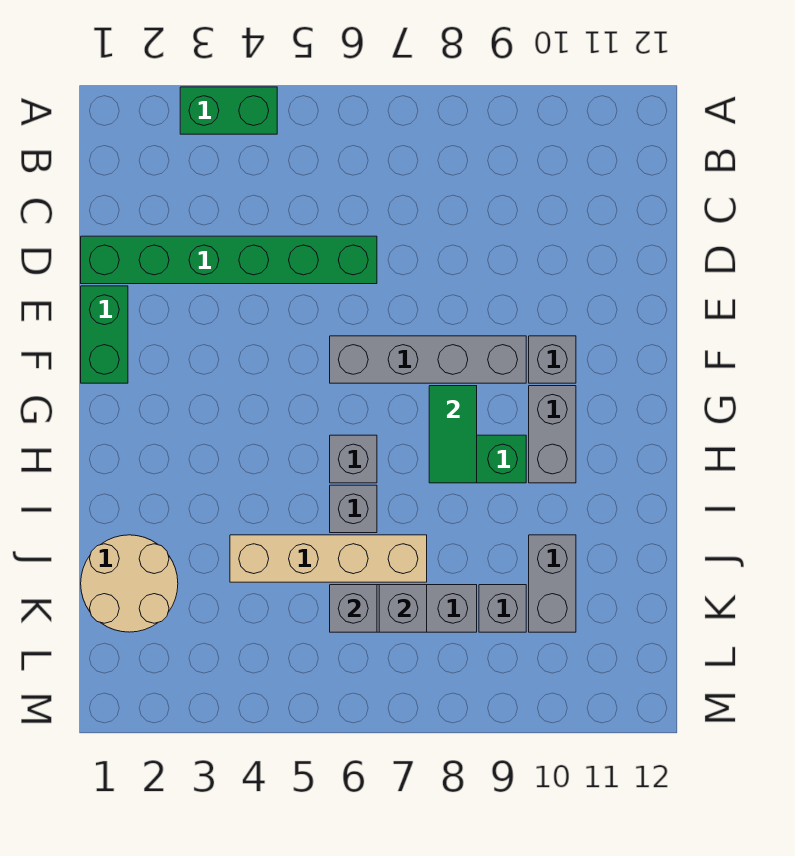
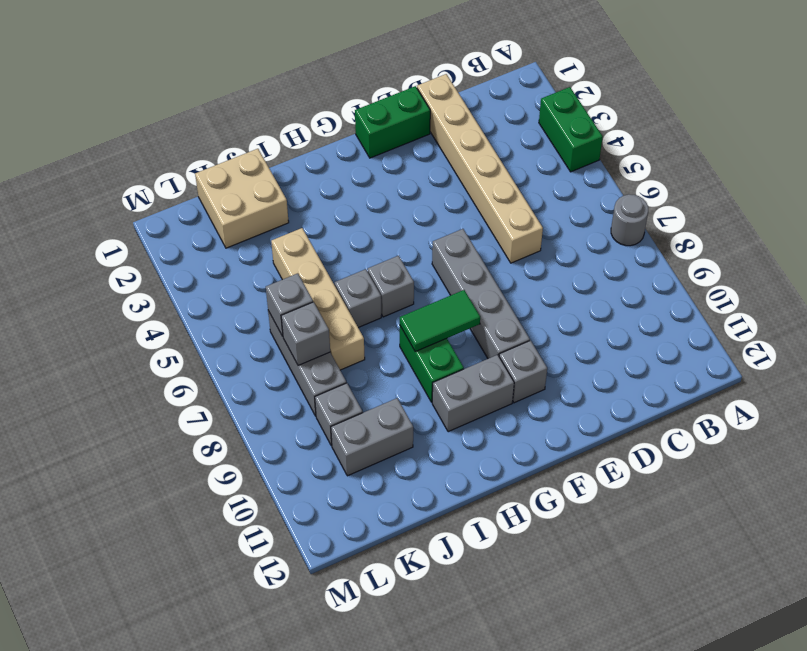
none -> grey 1x1 round brick [611,194,648,246]
green 1x6 brick [81,236,377,284] -> tan 1x6 brick [417,74,543,263]
tan 2x2 round brick [81,535,178,632] -> tan 2x2 brick [195,149,289,248]

